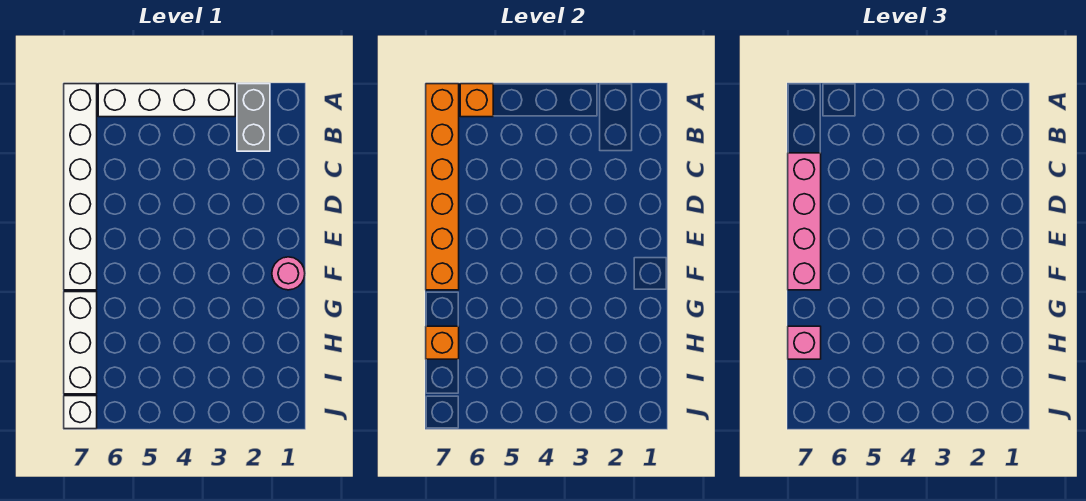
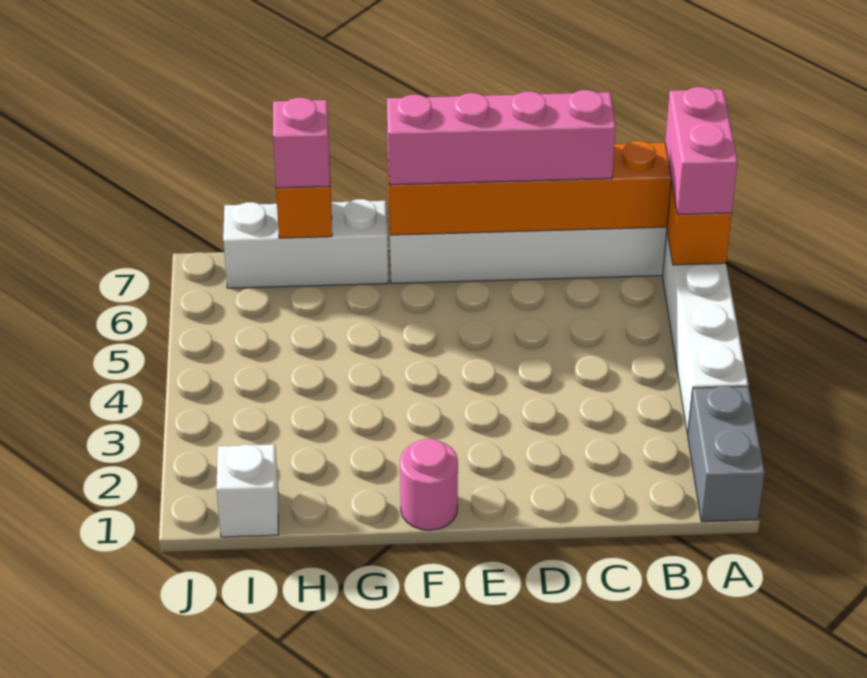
grey 1x2 brick [237,84,270,151] -> grey 1x2 brick turned to [688,386,765,522]
none -> pink 1x2 brick [665,87,738,215]
white 1x1 brick [64,396,97,429] -> white 1x1 brick moved to [216,444,279,537]

